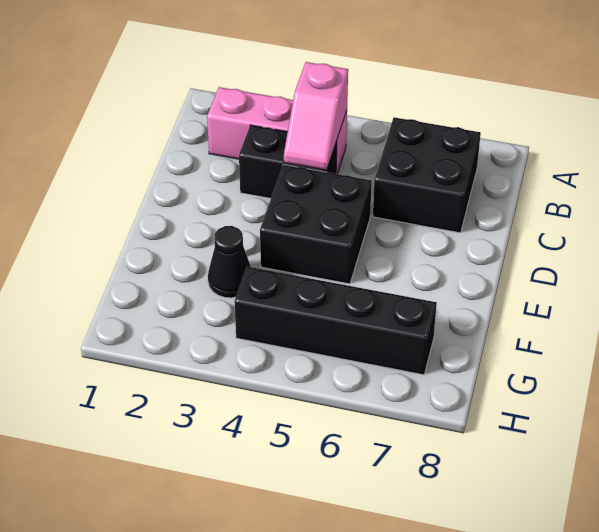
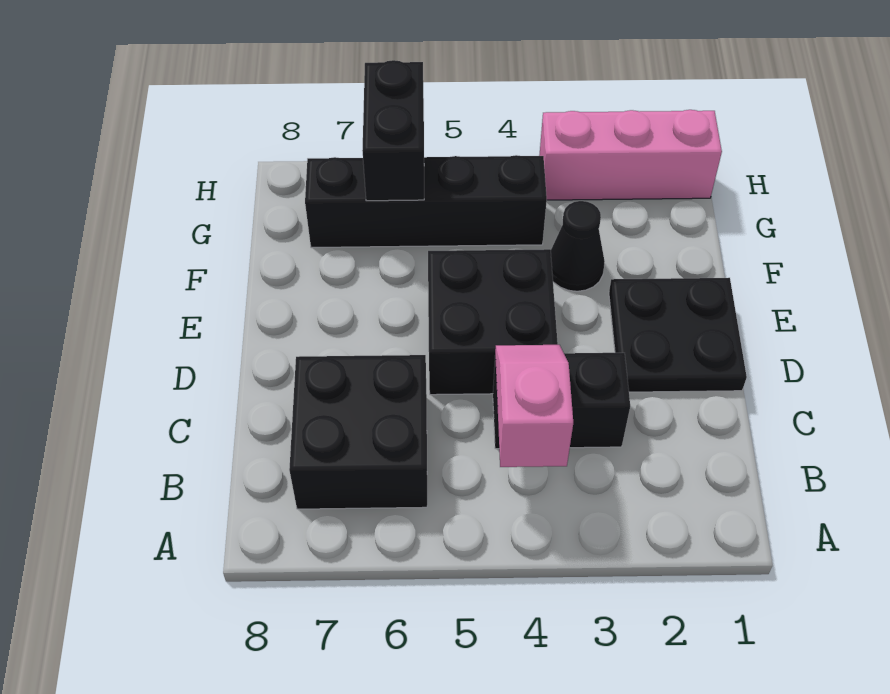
pink 1x3 brick [207,87,347,174] -> pink 1x3 brick moved to [539,110,722,200]
none -> black 2x2 plate [609,278,747,392]
none -> black 1x2 brick [362,60,424,201]

